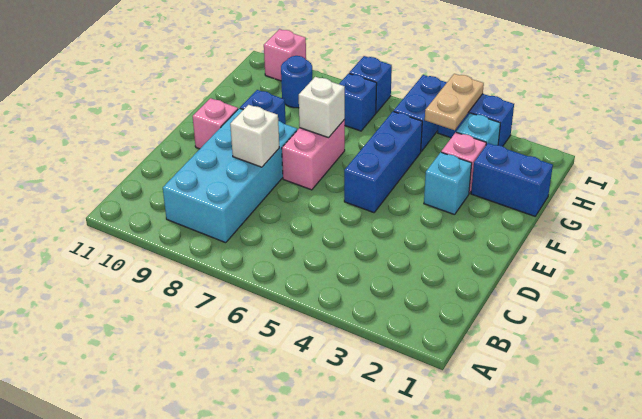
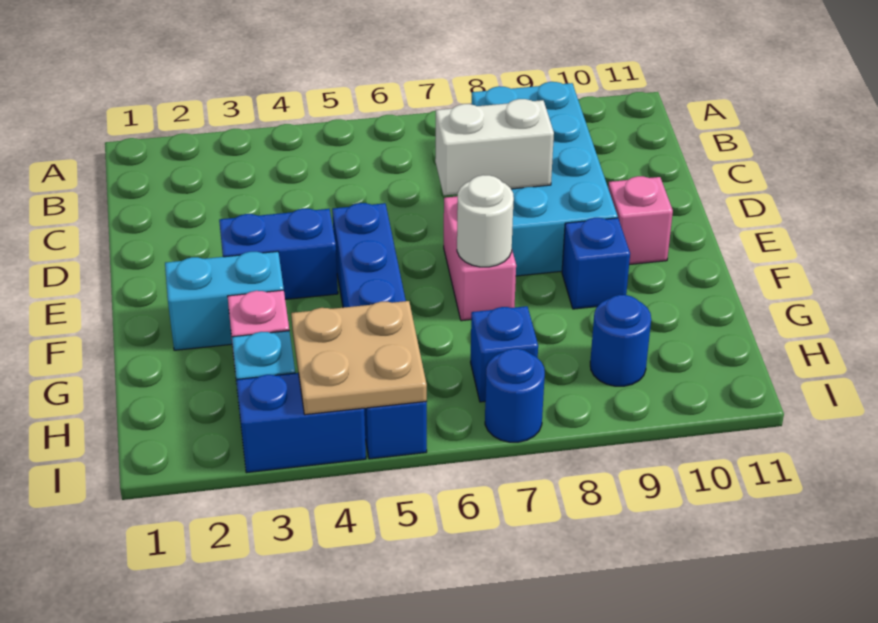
white 1x1 brick [230,105,279,167] -> white 1x2 brick [435,99,554,195]
cyan 1x1 brick [424,152,472,215] -> cyan 1x2 brick [165,251,284,350]
white 1x1 brick [299,77,345,138] -> white 1x1 round brick [457,175,514,267]
blue 1x2 brick [471,143,553,216] -> blue 1x2 brick moved to [219,209,338,299]
tan 1x2 plate [425,74,484,130] -> tan 2x2 plate [291,301,427,415]
blue 1x1 brick [349,56,392,113] -> blue 1x1 round brick [485,349,545,442]
pink 1x1 brick [264,29,306,81] -> none

